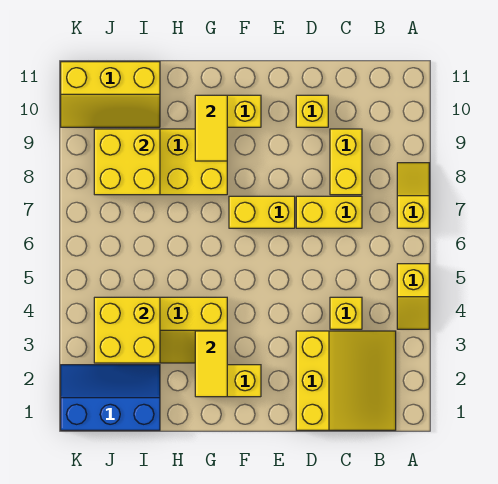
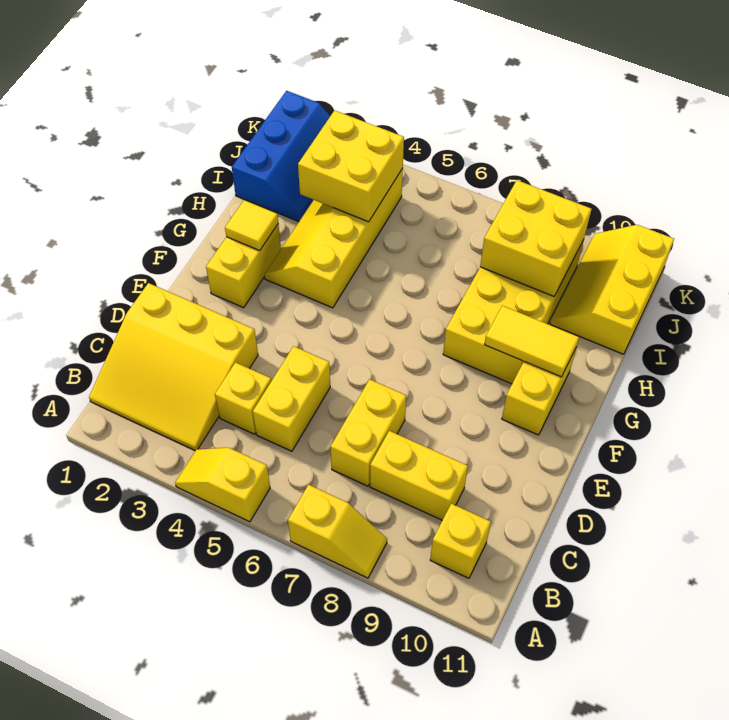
yellow 1x1 brick [296,95,328,127] -> yellow 1x1 brick moved to [430,504,491,578]
yellow 1x2 brick [229,196,295,228] -> yellow 1x2 brick moved to [253,346,330,451]
yellow 1x2 tile [195,331,227,397] -> yellow 1x1 tile [225,200,278,250]

